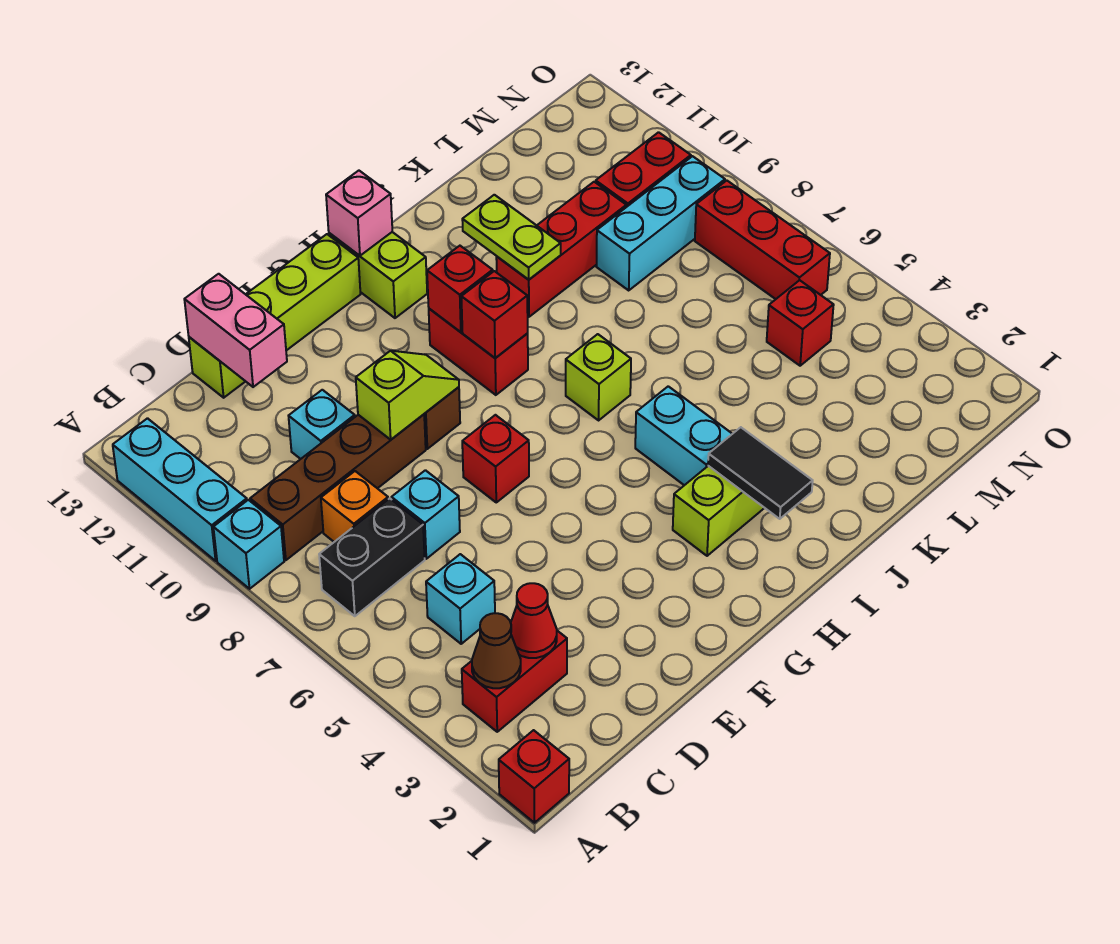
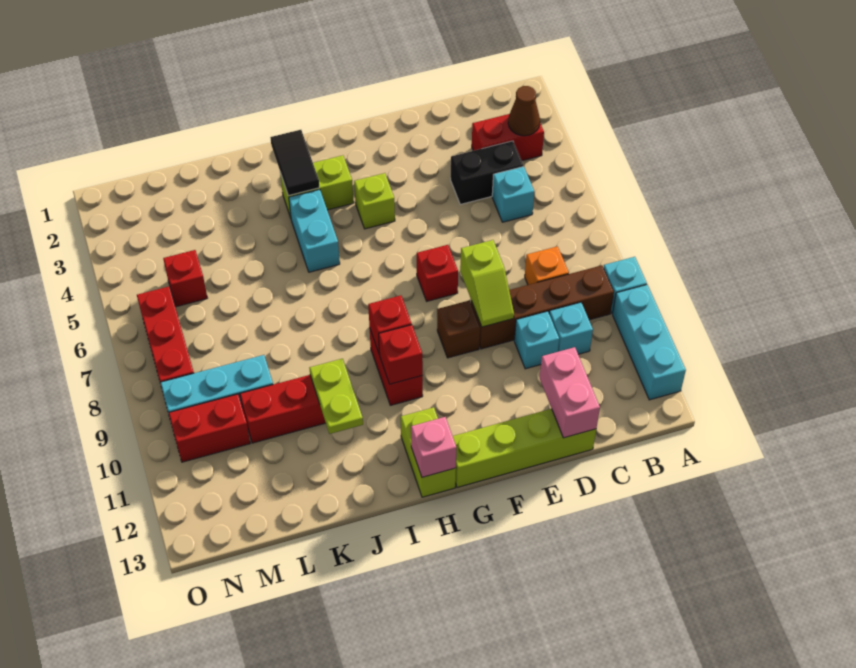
red 1x1 brick [499,730,569,823] -> none
black 1x2 brick [319,498,425,616] -> black 1x2 brick moved to [451,141,523,204]
red 1x1 cone [511,583,557,658] -> none
cyan 1x1 brick [392,470,460,559] -> cyan 1x1 brick moved to [549,302,593,354]
lime 1x2 slope [356,351,459,440] -> lime 1x2 slope turned to [460,240,514,327]
lime 1x1 brick [566,334,631,420] -> lime 1x1 brick moved to [354,173,395,229]

